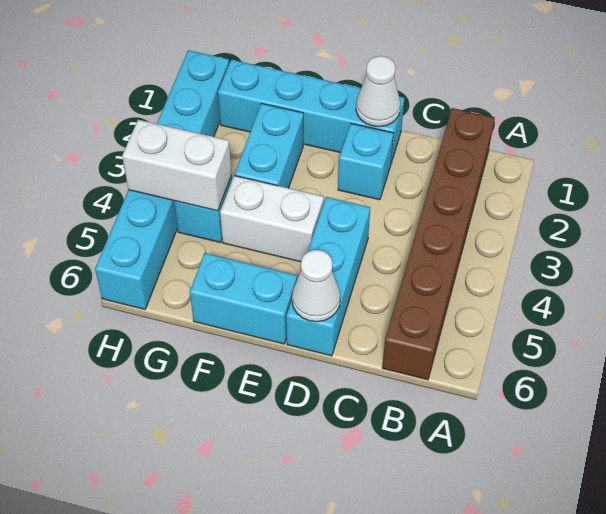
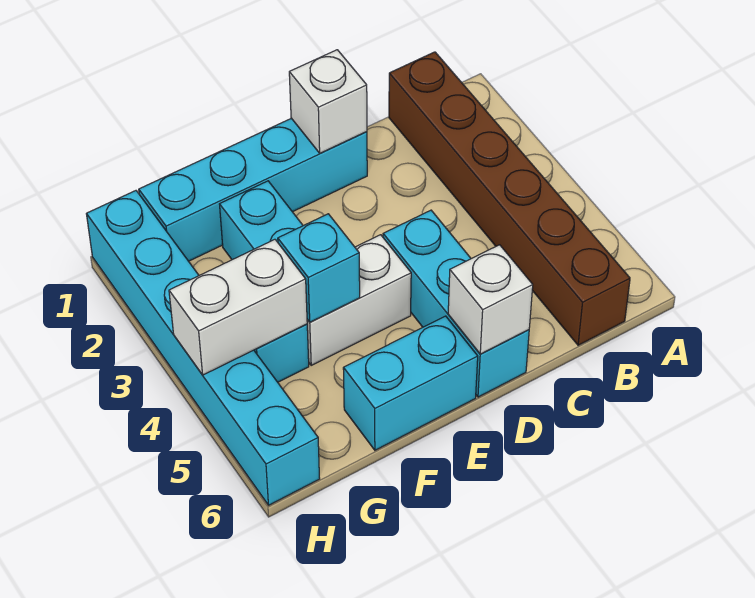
white 1x1 cone [356,56,400,127] -> white 1x1 brick [289,50,367,153]
cyan 1x1 brick [338,124,393,200] -> cyan 1x1 brick moved to [278,214,360,322]
white 1x1 cone [292,250,340,322] -> white 1x1 brick [448,245,533,354]

